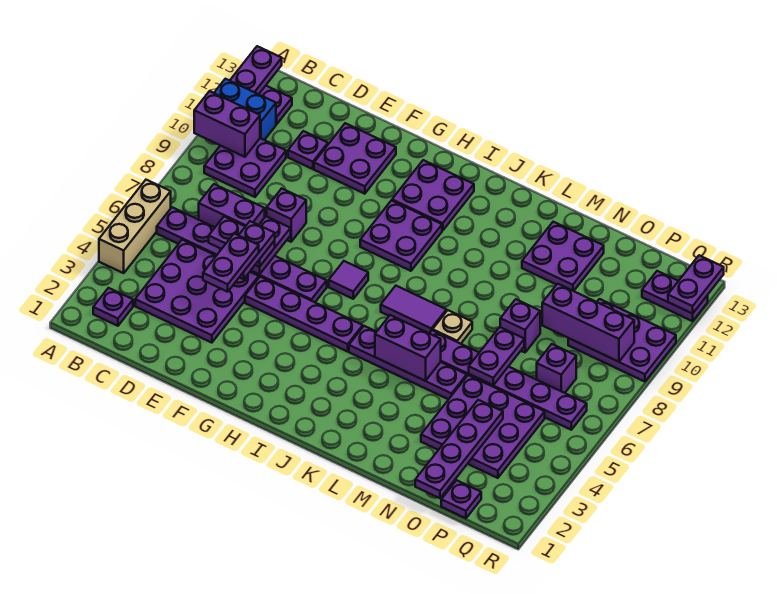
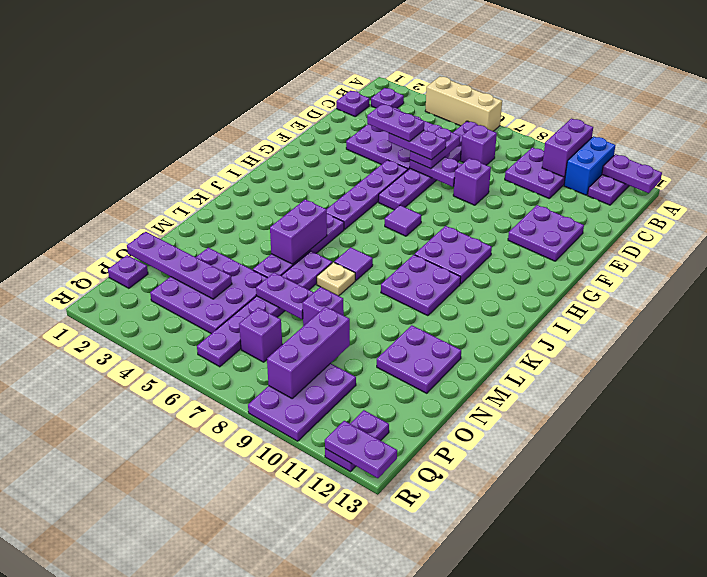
purple 1x2 brick [199,184,265,227] -> purple 1x1 brick [460,124,497,165]
purple 1x1 plate [288,131,328,169] -> purple 1x1 plate moved to [336,91,369,116]
purple 2x2 plate [392,160,474,231] -> purple 2x2 plate moved to [381,255,461,316]
purple 1x2 tile [381,286,446,333] -> purple 1x1 tile [334,247,373,280]

